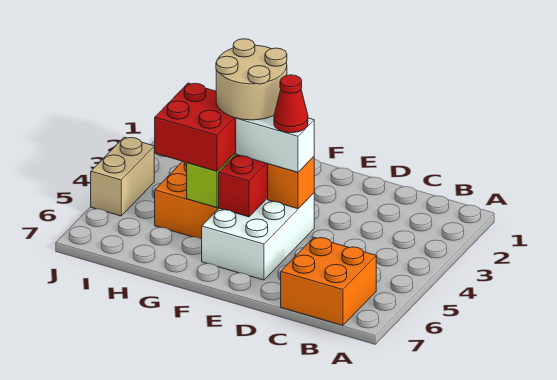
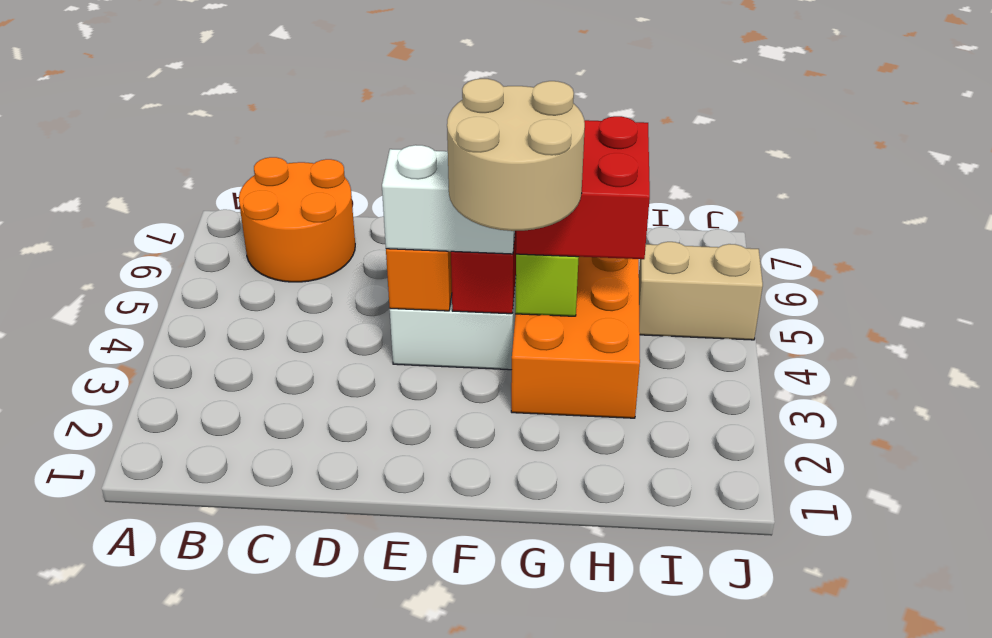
orange 2x2 brick [281,238,376,325] -> orange 2x2 round brick [239,157,355,282]
red 1x1 cone [274,75,308,133] -> none
tan 1x2 brick [91,137,154,216] -> tan 1x2 brick turned to [639,242,763,340]

